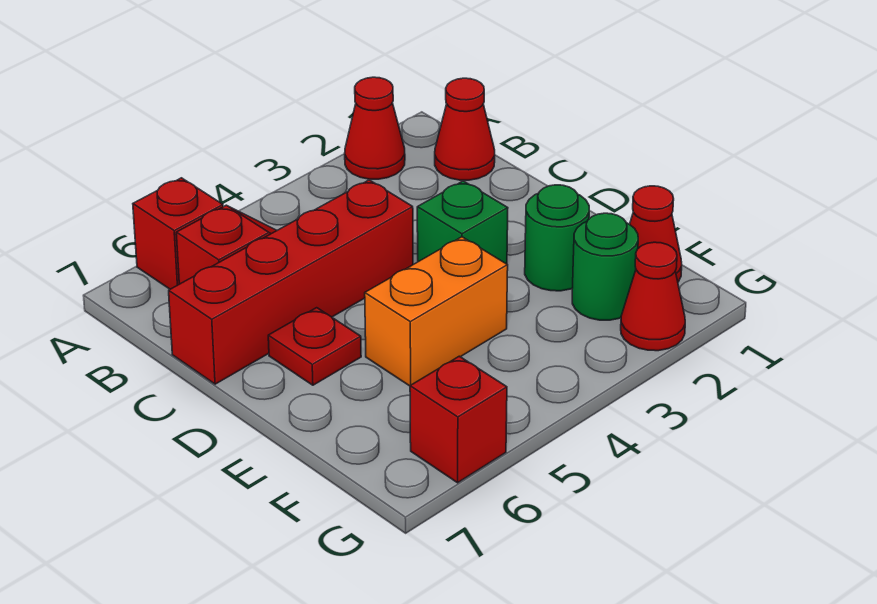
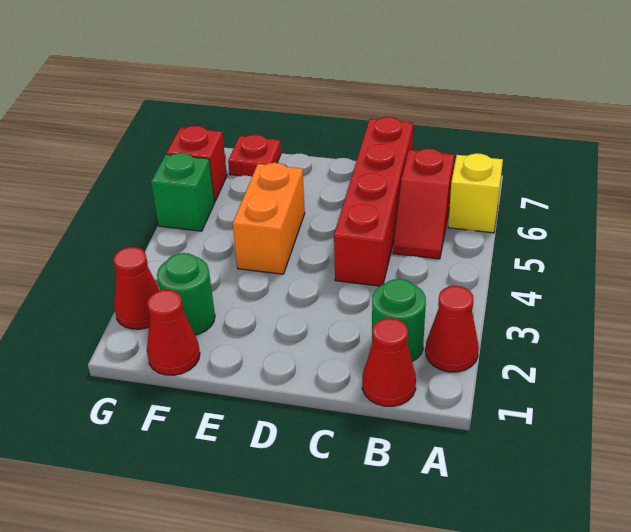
red 1x1 brick [133,178,223,289] -> yellow 1x1 brick [448,153,503,233]
green 1x1 brick [417,181,508,264] -> green 1x1 brick moved to [151,153,214,231]
red 1x1 plate [268,308,361,385] -> red 1x1 plate moved to [228,135,281,177]
green 1x1 round brick [525,185,589,291] -> green 1x1 round brick moved to [372,279,426,361]

